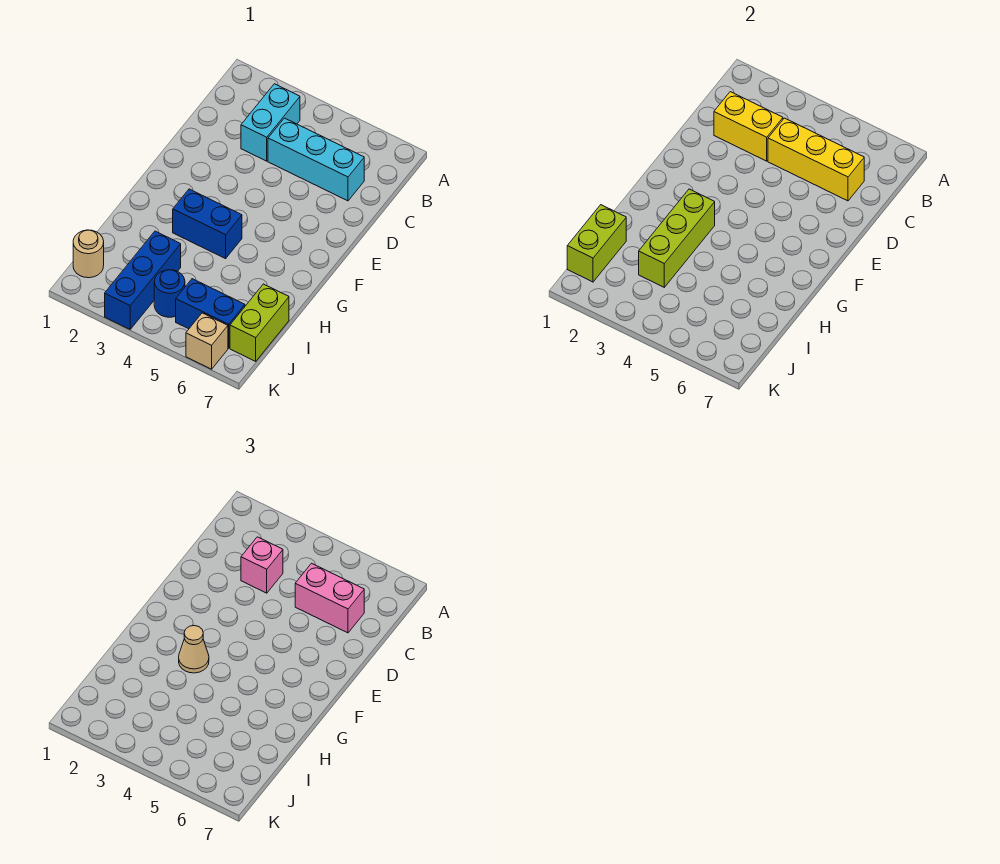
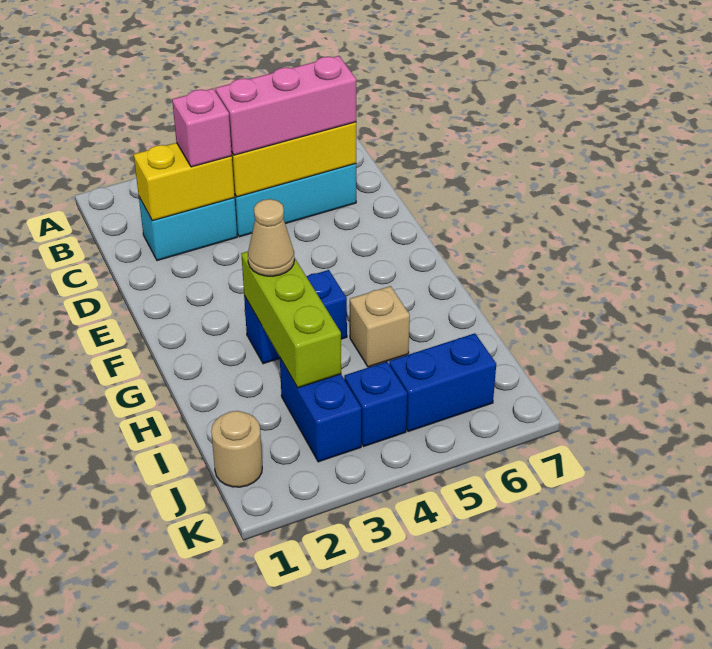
cyan 1x2 brick [241,84,300,161] -> cyan 1x2 brick turned to [139,197,237,261]
pink 1x2 brick [295,563,364,633] -> pink 1x3 brick [215,56,356,155]
lime 1x2 brick [567,205,626,282] -> none
blue 1x3 brick [105,231,181,329] -> blue 1x2 brick [280,358,361,462]
lime 1x2 brick [230,284,289,361] -> none
blue 1x1 round brick [154,270,185,317] -> blue 1x1 brick [344,362,407,447]
tan 1x1 brick [186,313,228,369] -> tan 1x1 brick moved to [350,286,410,367]

